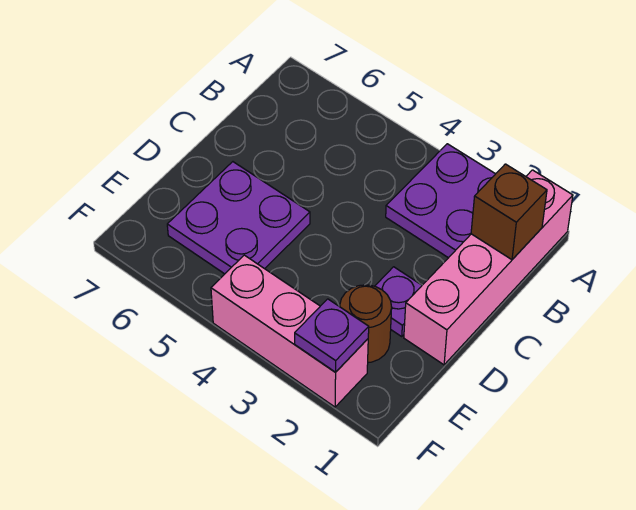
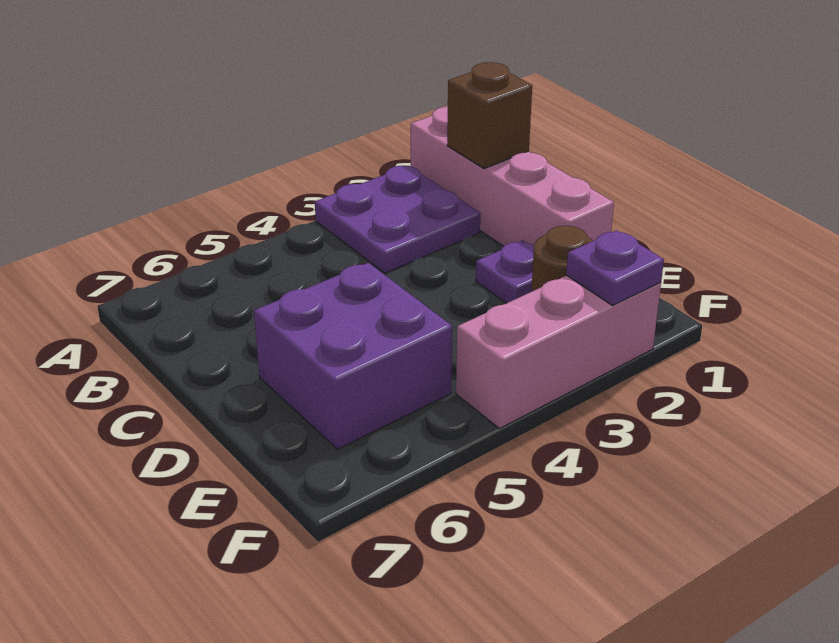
purple 2x2 plate [167,162,310,274] -> purple 2x2 brick [254,263,452,449]

